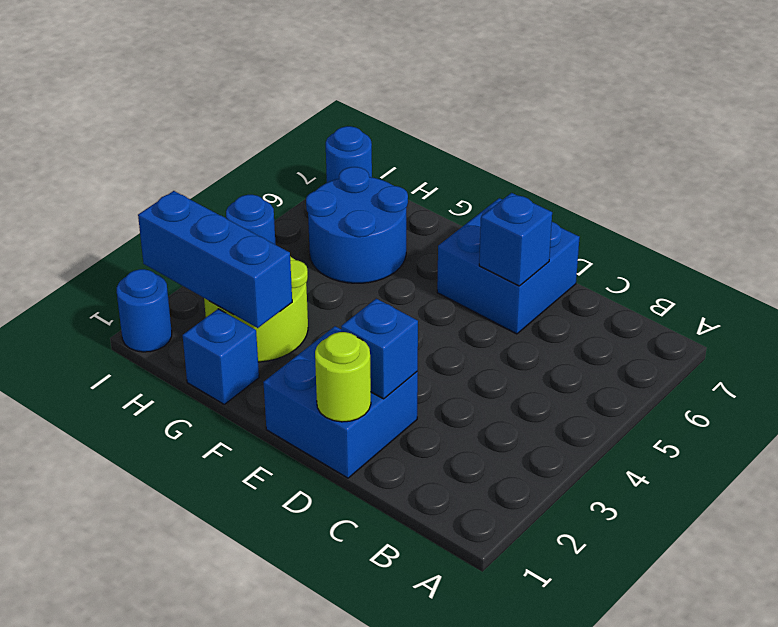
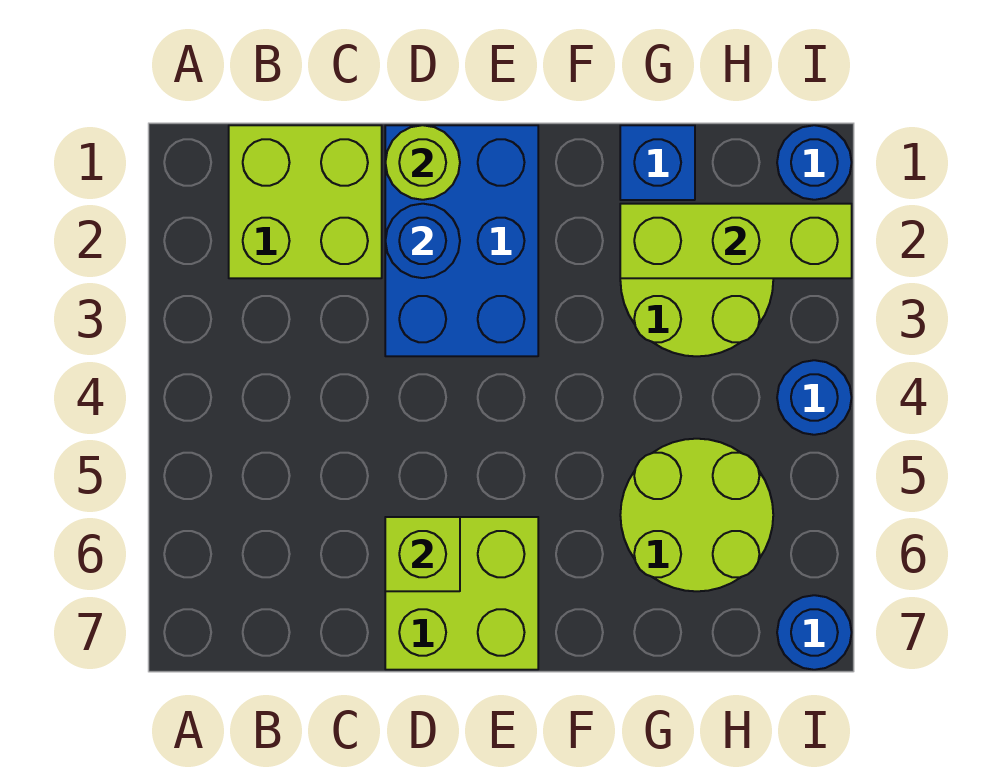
none -> lime 2x2 brick [229,125,382,278]
blue 2x2 brick [263,326,418,478] -> blue 2x3 brick [385,125,538,356]
blue 1x1 brick [341,299,418,399] -> blue 1x1 round brick [385,204,460,278]
blue 2x2 brick [437,198,580,334] -> lime 2x2 brick [385,517,538,670]
blue 1x1 brick [479,193,552,286] -> lime 1x1 brick [385,517,460,591]
blue 1x3 brick [138,191,292,328] -> lime 1x3 brick [620,204,852,278]
blue 2x2 round brick [306,167,408,283] -> lime 2x2 round brick [620,439,773,591]

